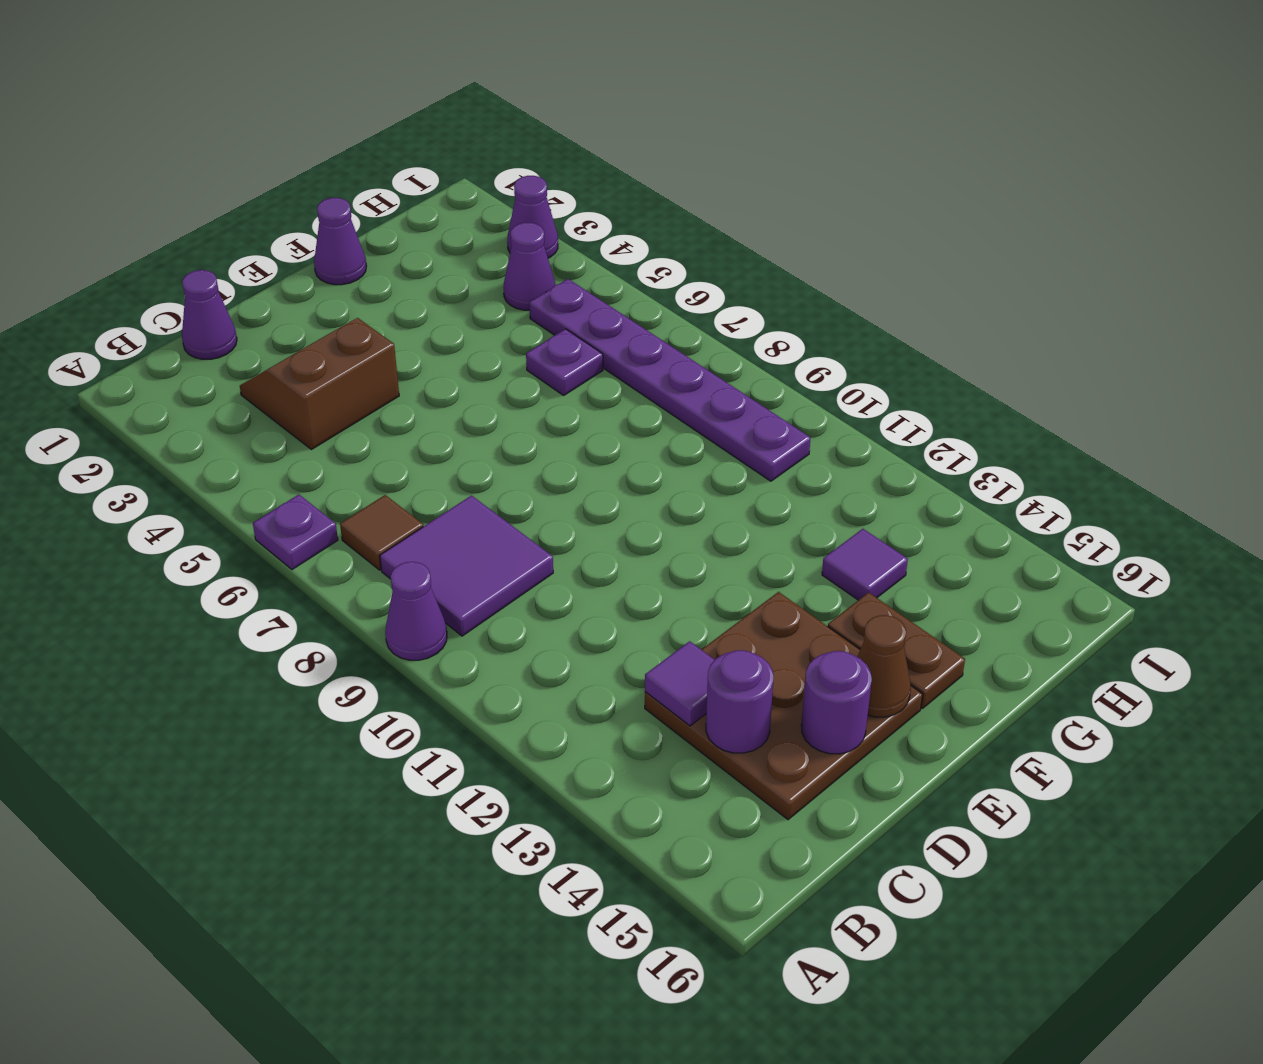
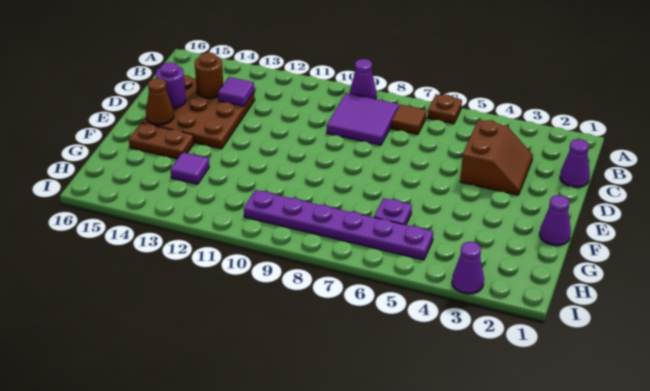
purple 1x1 plate [253,495,338,570] -> brown 1x1 plate [428,94,462,124]
purple 1x1 round brick [706,650,773,753] -> brown 1x1 round brick [195,52,223,98]
purple 1x1 cone [503,223,555,310] -> none

